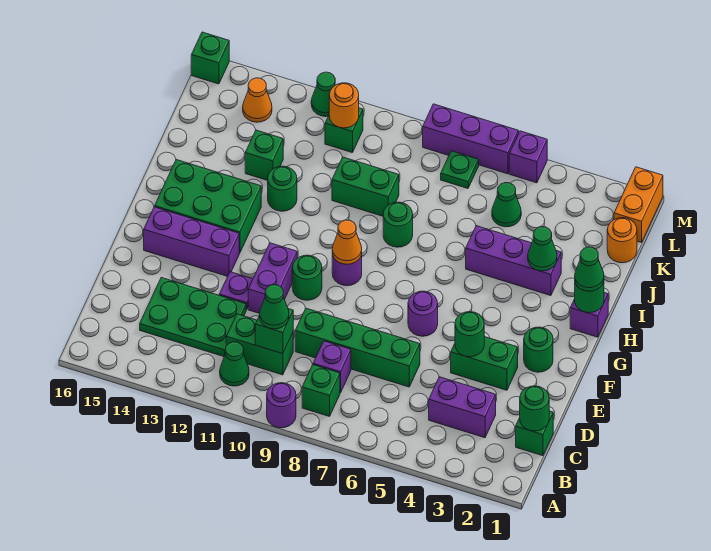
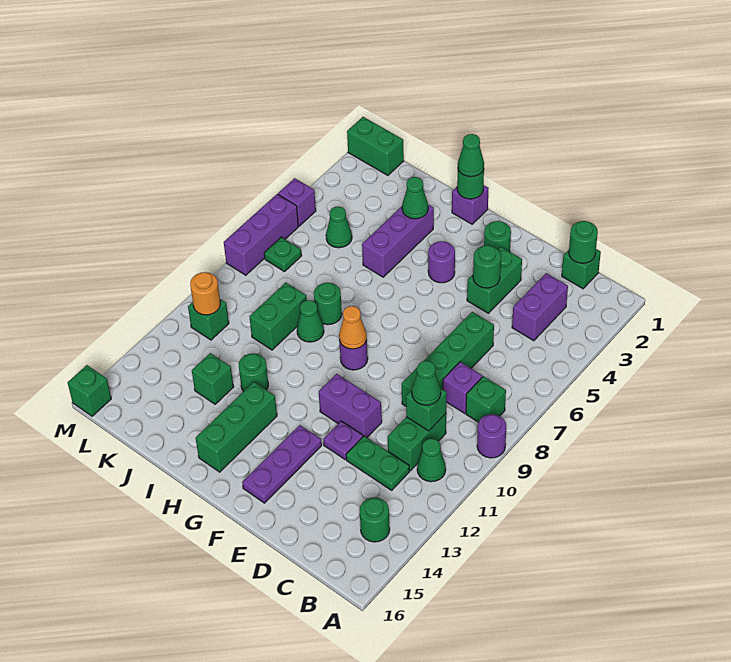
green 2x3 plate [140,277,246,357] -> green 1x2 plate [346,436,409,490]
purple 1x1 round brick [408,291,438,336] -> purple 1x1 round brick moved to [428,241,455,283]
green 1x1 round brick [292,255,322,300] -> green 1x1 round brick moved to [360,498,390,542]
purple 1x3 brick [144,207,239,276] -> purple 1x3 plate [242,425,322,503]
green 2x3 brick [155,160,261,253] -> green 1x3 brick [196,382,277,472]
orange 1x1 round brick [607,218,637,263] -> none
orange 1x2 brick [614,167,663,242] -> green 1x2 brick [347,117,404,175]
orange 1x1 cone [243,78,272,122] -> none
green 1x1 cone [311,72,335,117] -> green 1x1 cone moved to [297,300,324,342]

